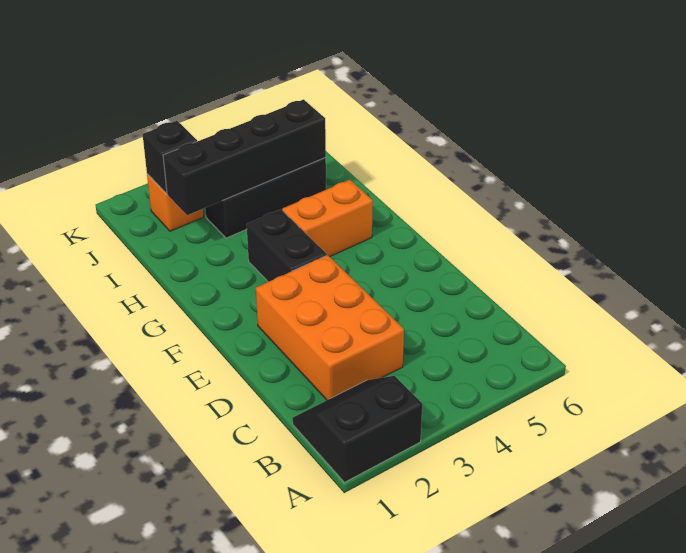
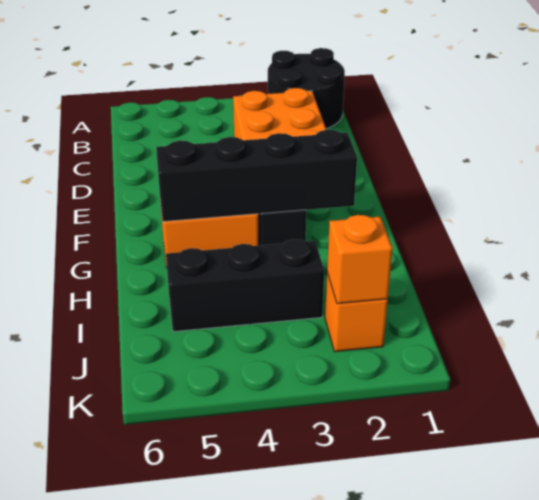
black 2x2 slope [292,376,422,482] -> black 2x2 round brick [268,48,345,129]
black 1x4 brick [163,99,326,215] -> black 1x4 brick moved to [156,130,357,222]
black 1x1 brick [143,121,197,193] -> orange 1x1 brick [327,215,393,304]

